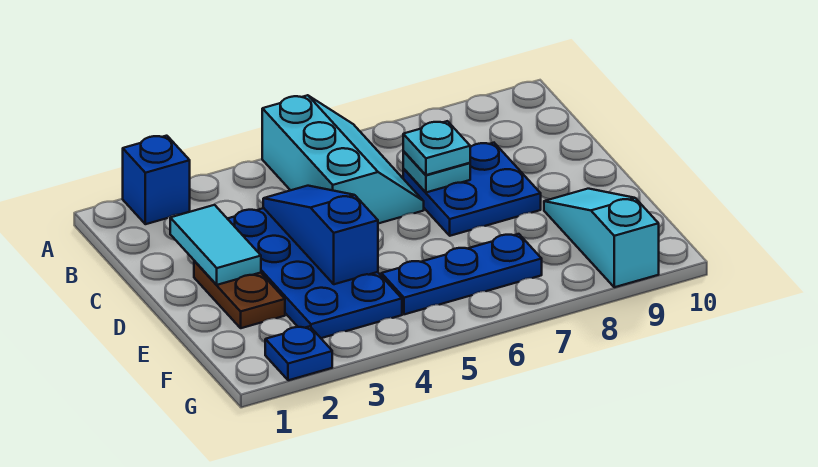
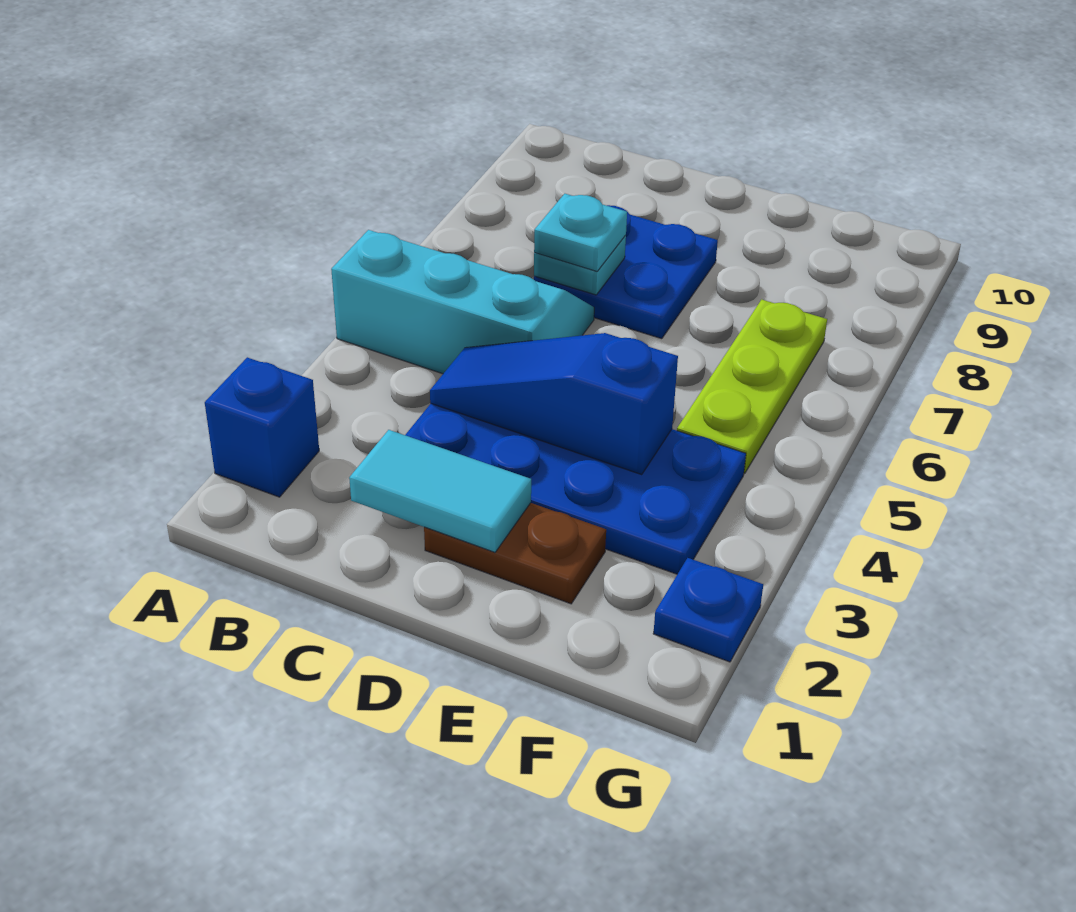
cyan 1x3 slope [544,189,659,287] -> none
blue 1x3 plate [381,234,542,314] -> lime 1x3 plate [677,299,827,474]

